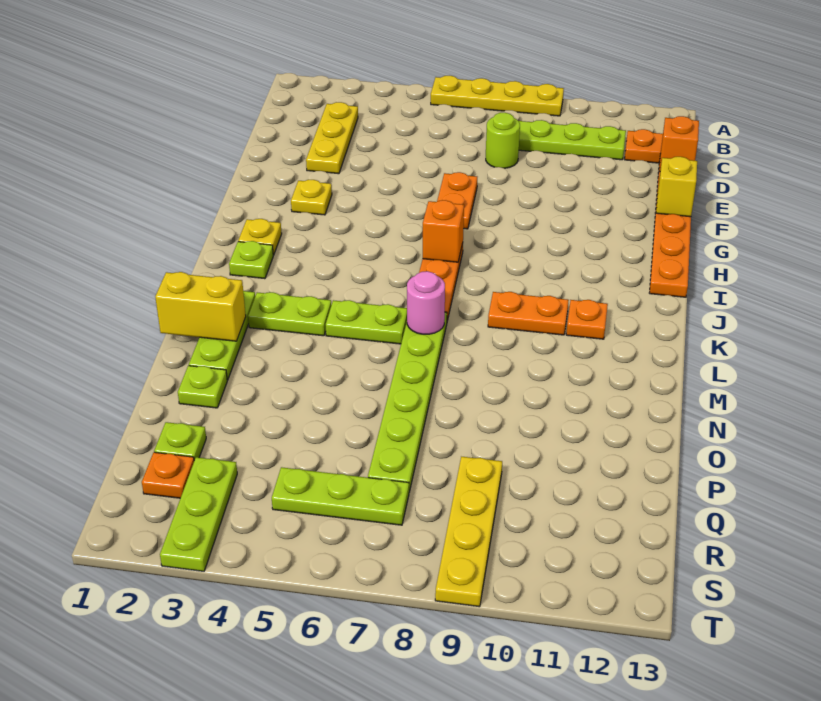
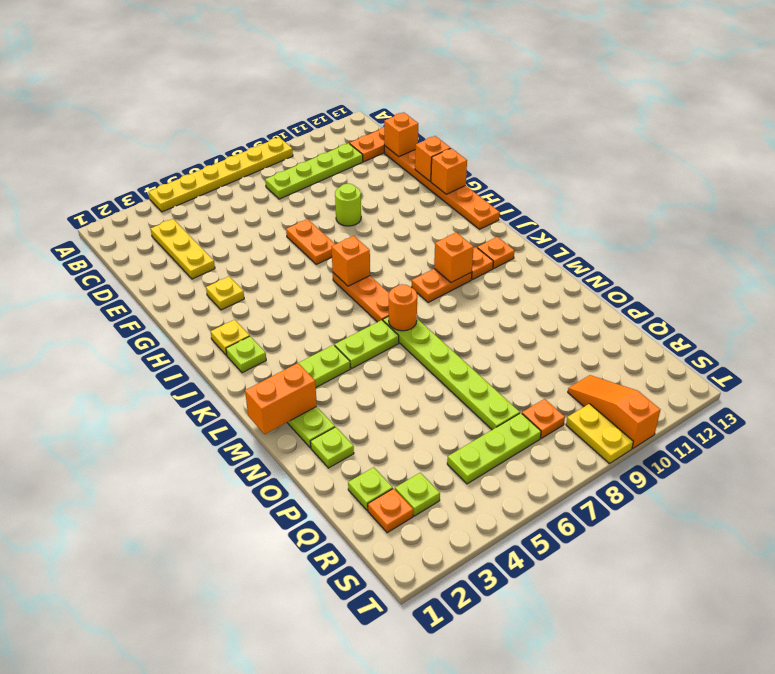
yellow 1x4 plate [431,76,564,116] -> yellow 1x6 plate [148,137,293,212]
lime 1x1 round brick [486,113,520,168] -> lime 1x1 round brick moved to [335,184,361,226]
yellow 1x1 brick [656,157,697,217] -> orange 1x1 brick [415,136,451,181]
none -> orange 1x1 brick [431,148,467,194]
none -> orange 1x1 brick [434,232,474,283]
none -> orange 1x1 plate [477,237,515,268]
pink 1x1 round brick [407,271,445,334] -> orange 1x1 round brick [389,284,417,331]
yellow 1x2 brick [155,272,246,341] -> orange 1x2 brick [245,363,317,434]
yellow 1x4 plate [435,457,502,607] -> yellow 1x2 plate [566,404,633,464]
lime 1x3 plate [160,457,237,571] -> lime 1x1 plate [395,473,440,516]
none -> orange 1x1 plate [522,399,565,438]
none -> orange 1x3 slope [568,375,660,449]

